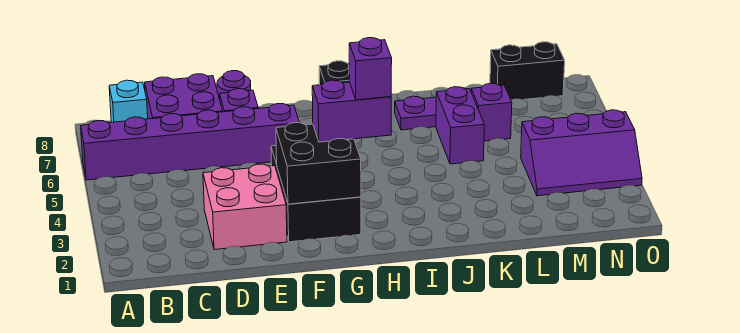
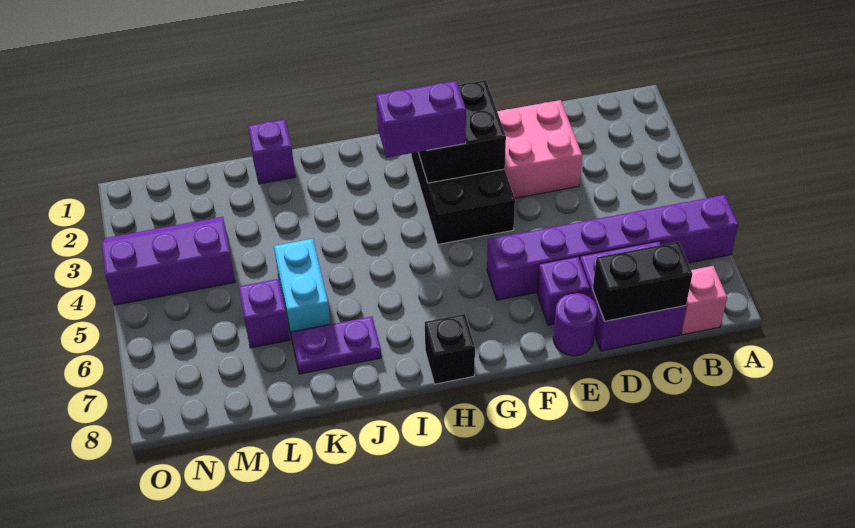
cyan 1x1 brick [109,80,148,122] -> pink 1x1 brick [681,266,727,335]
purple 1x1 brick [349,38,392,100] -> purple 1x1 brick moved to [248,119,295,184]
purple 1x2 brick [436,87,484,164] -> cyan 1x2 brick [274,239,330,338]
black 1x2 brick [490,42,565,100] -> black 1x2 brick moved to [593,242,692,321]

